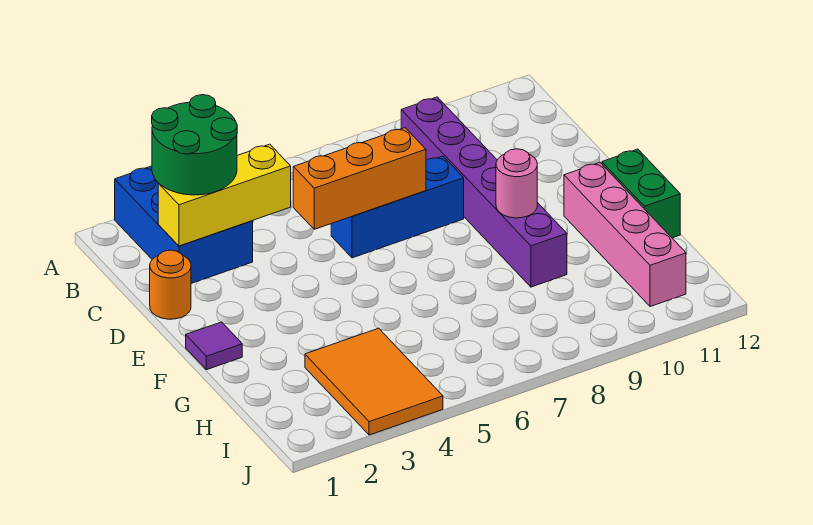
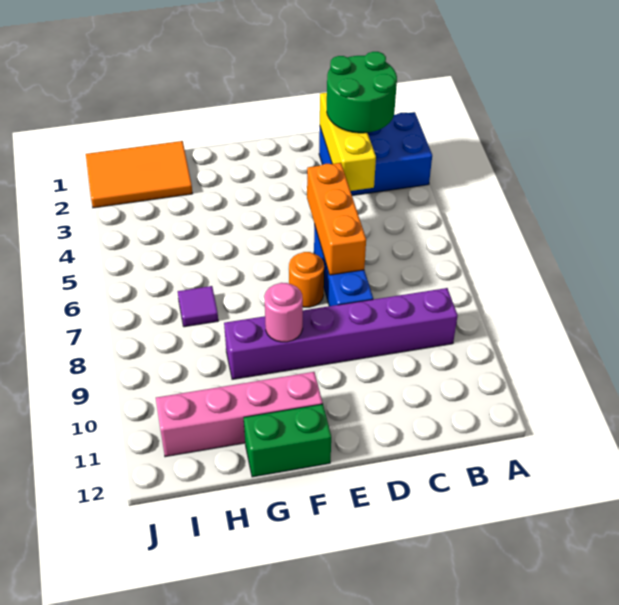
orange 1x1 round brick [150,250,191,319] -> orange 1x1 round brick moved to [289,252,324,307]
purple 1x1 tile [186,322,242,370] -> purple 1x1 tile moved to [178,286,218,327]
orange 2x3 tile [305,328,443,435] -> orange 2x3 tile moved to [86,141,193,208]

